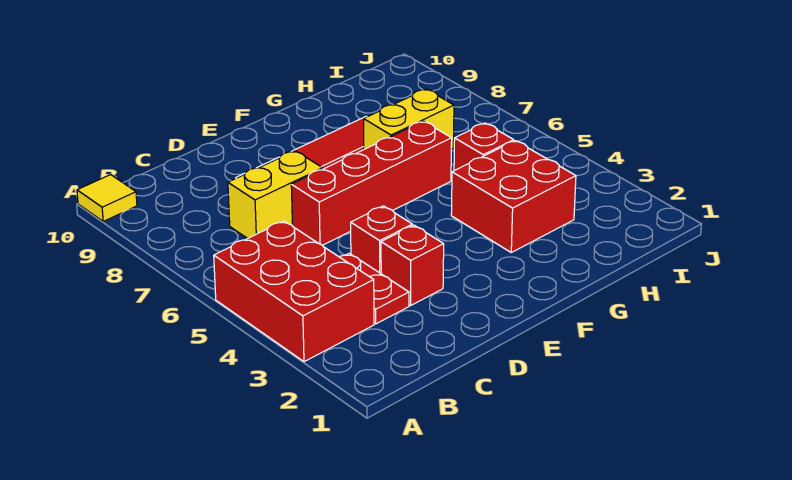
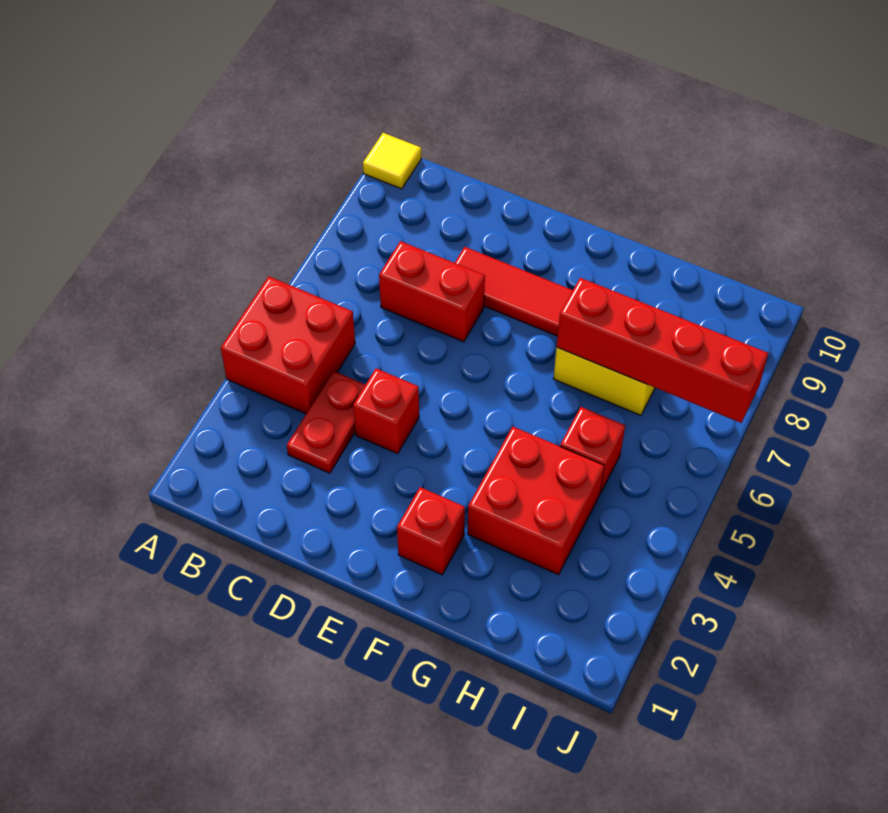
red 2x3 brick [214,221,374,362] -> red 2x2 brick [221,277,355,414]
yellow 1x2 brick [228,151,323,238] -> red 1x2 brick [379,241,485,342]
red 1x1 brick [381,225,444,306] -> red 1x1 brick moved to [397,487,465,575]
red 1x4 brick [291,121,452,245] -> red 1x4 brick moved to [557,278,768,423]

